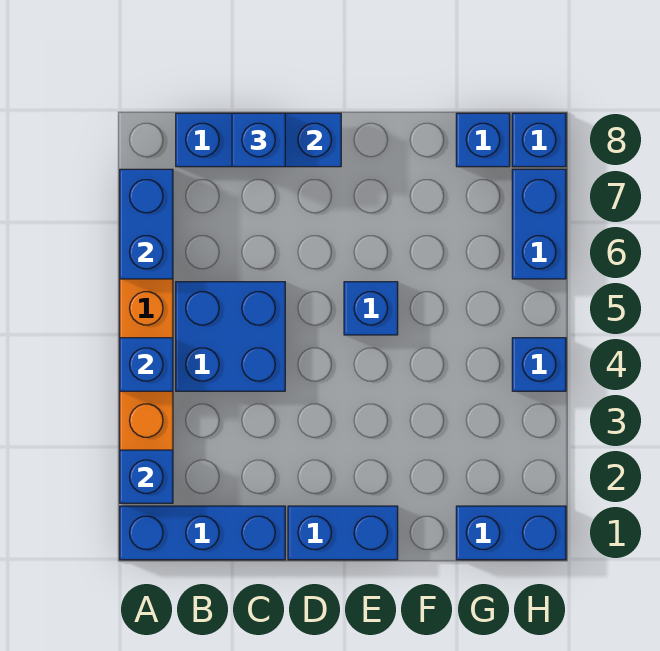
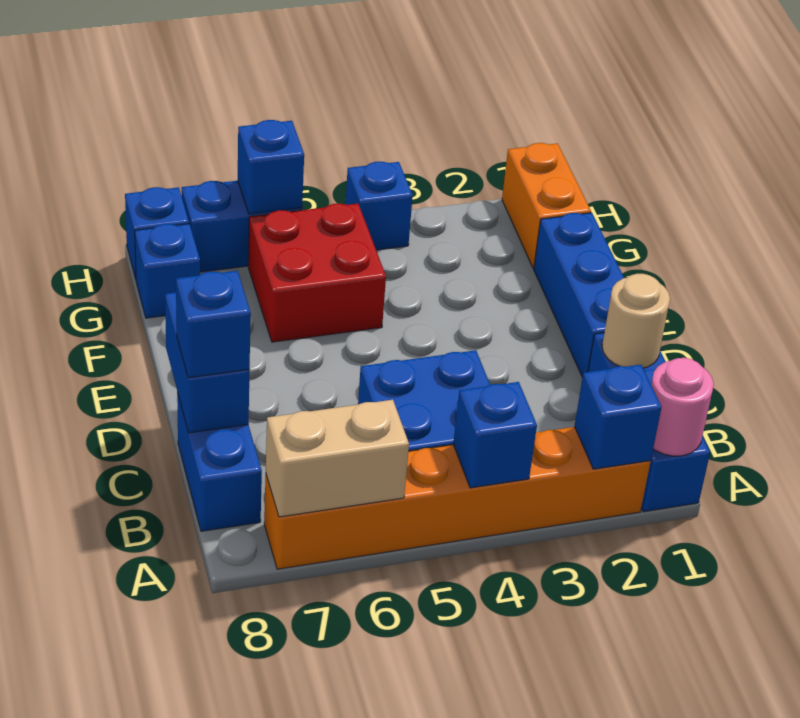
none -> pink 1x1 round brick [651,358,714,456]
blue 1x2 brick [120,169,173,279] -> tan 1x2 brick [266,400,409,517]
none -> tan 1x1 round brick [602,274,670,368]
blue 1x2 brick [288,506,398,560] -> blue 1x3 brick [534,213,624,377]
blue 1x1 brick [344,282,398,335] -> blue 1x1 brick moved to [238,120,304,214]
none -> red 2x2 brick [248,204,386,342]
blue 1x2 brick [456,506,566,560] -> orange 1x2 brick [502,143,591,268]

